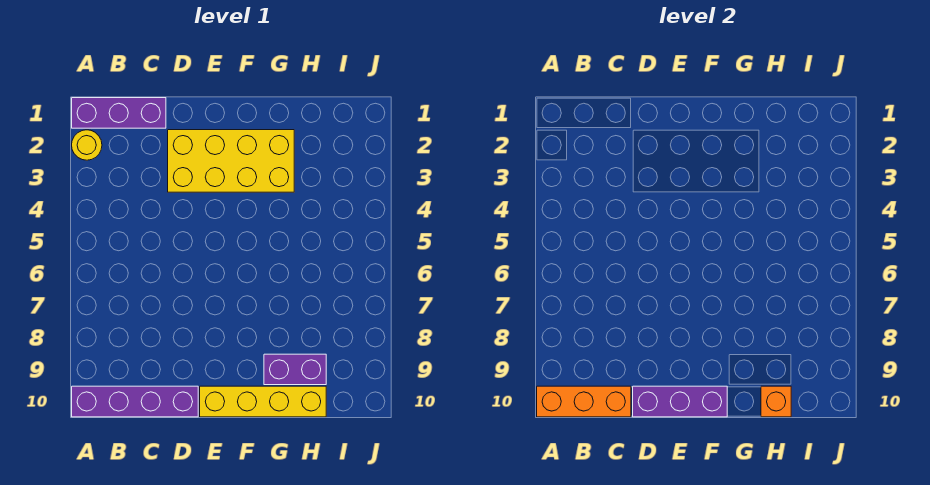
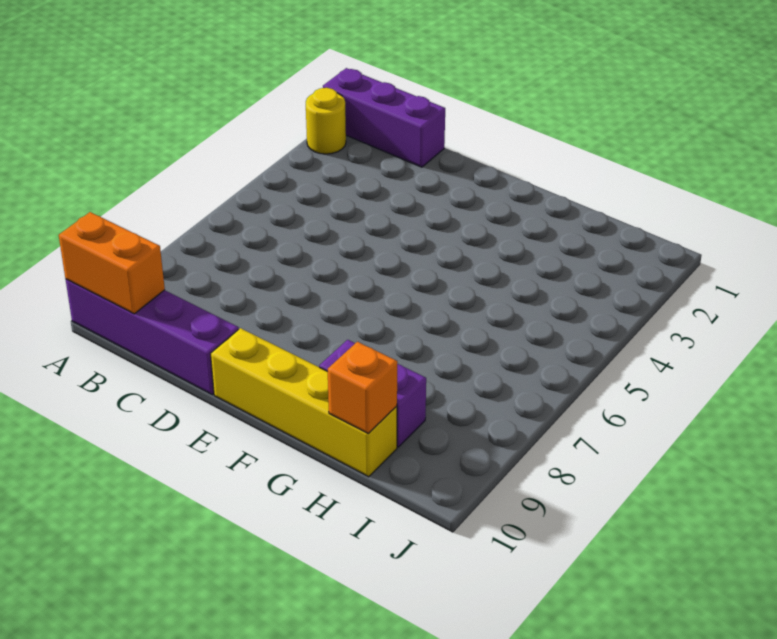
orange 1x3 brick [537,386,631,417] -> orange 1x2 brick [59,212,165,314]
yellow 2x4 brick [168,130,294,192] -> none
purple 1x3 brick [633,386,727,417] -> none

